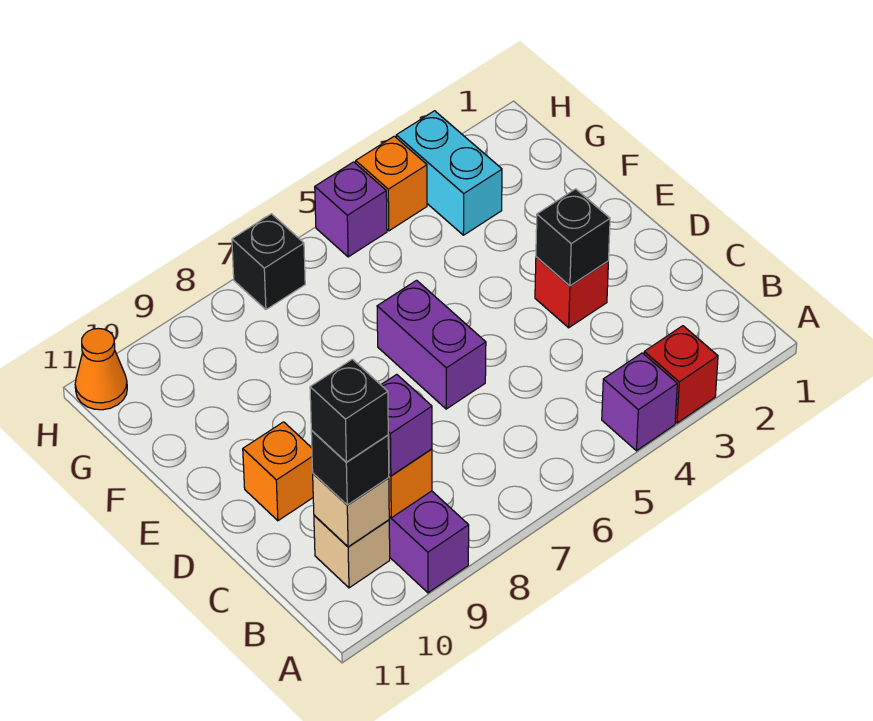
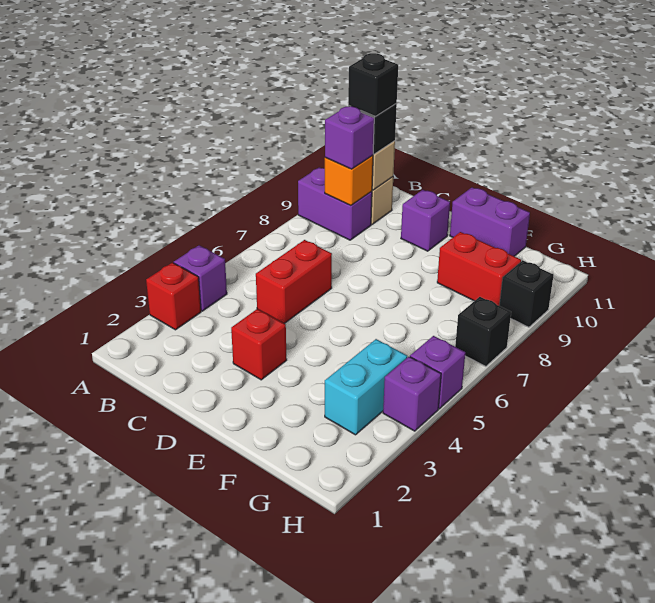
none -> red 1x2 brick [256,240,332,324]
black 1x1 brick [536,189,610,286] -> black 1x1 brick moved to [499,260,554,327]
purple 1x2 brick [377,280,486,409] -> purple 1x2 brick moved to [450,187,530,256]
orange 1x1 brick [243,422,313,521] -> purple 1x1 brick [401,190,450,251]
none -> red 1x2 brick [437,232,521,306]
cyan 1x2 brick [396,111,502,235] -> cyan 1x2 brick turned to [325,339,407,435]
orange 1x1 brick [356,136,427,231] -> purple 1x1 brick [383,357,441,431]
orange 1x1 cone [75,328,127,410] -> none

